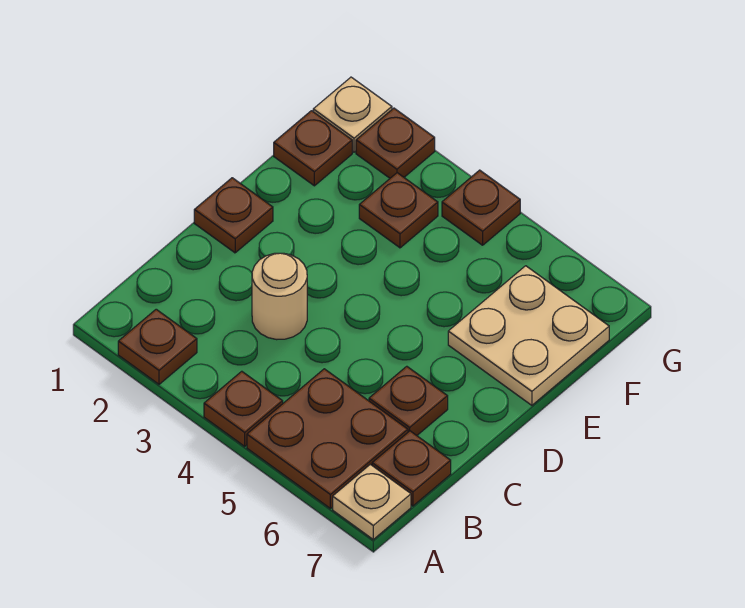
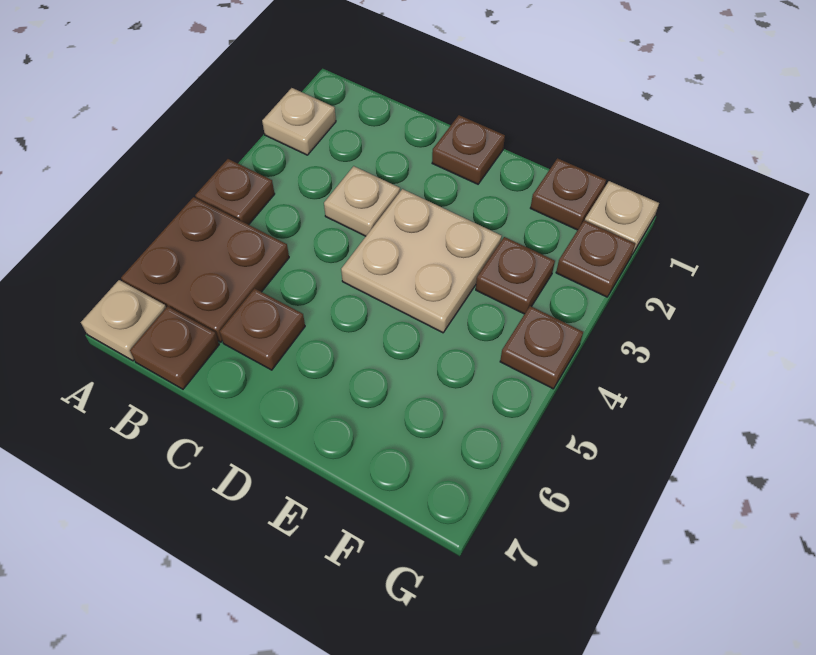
brown 1x1 plate [118,309,197,384] -> tan 1x1 plate [262,88,336,155]
tan 1x1 round brick [252,253,307,340] -> tan 1x1 plate [324,166,400,236]
tan 2x2 plate [448,266,609,405] -> tan 2x2 plate moved to [341,189,502,333]

